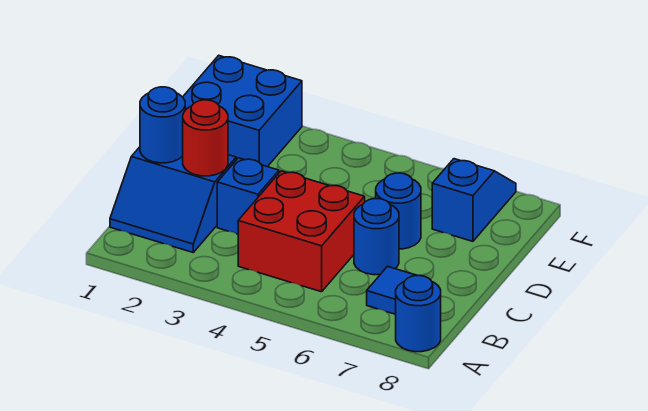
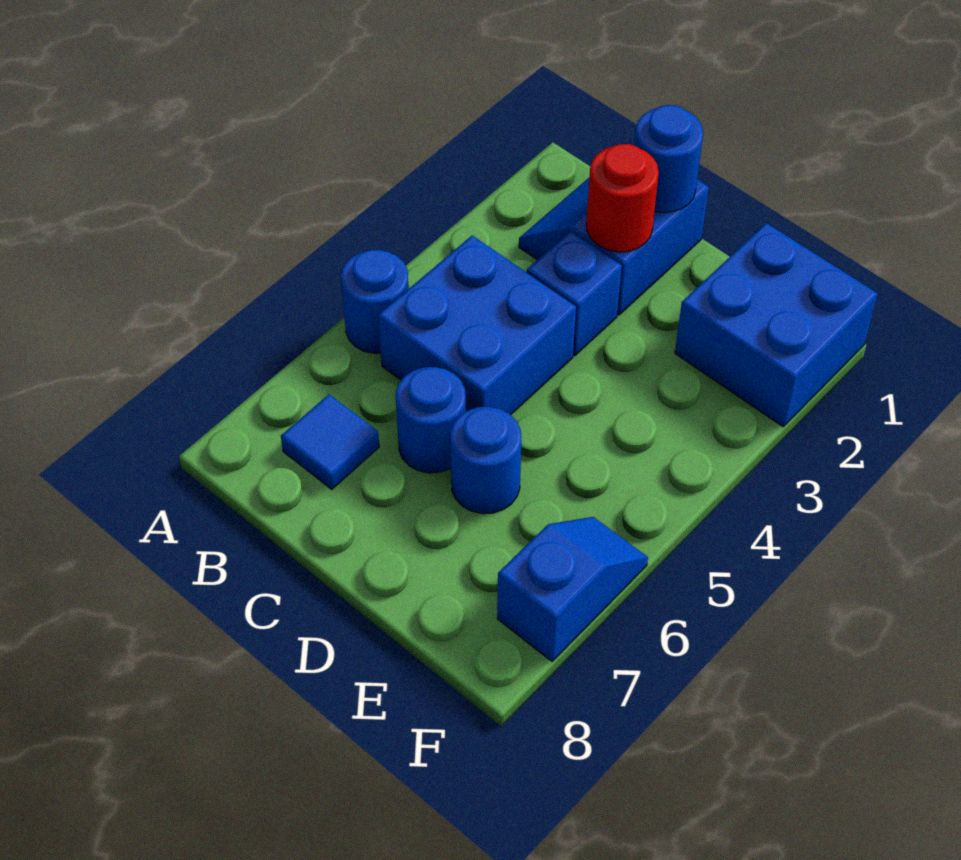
blue 1x1 round brick [396,276,441,352] -> blue 1x1 round brick moved to [341,250,409,353]
red 2x2 brick [238,171,365,292] -> blue 2x2 brick [378,235,576,415]
blue 1x2 slope [432,159,516,241] -> blue 1x2 slope turned to [497,517,648,661]

